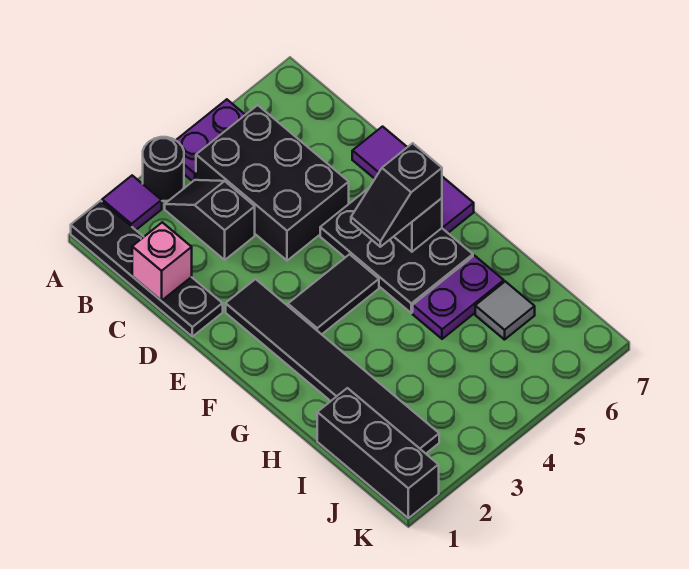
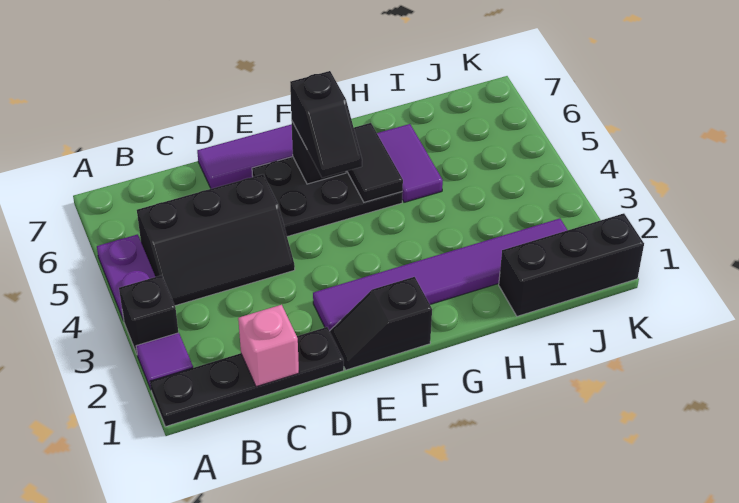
black 1x1 round brick [143,137,184,201] -> black 1x1 brick [119,275,178,353]
black 1x2 slope [165,180,255,260] -> black 1x2 slope moved to [330,277,432,370]
black 2x3 brick [196,105,349,261] -> black 2x3 slope [137,174,295,306]
black 1x6 tile [226,279,439,453] -> purple 1x6 tile [313,219,567,331]
black 1x2 tile [288,254,379,334] -> black 1x2 tile moved to [347,123,403,202]
purple 1x2 plate [413,256,504,339] -> purple 1x2 tile [377,124,443,202]
grey 1x1 tile [475,281,535,340] -> none

